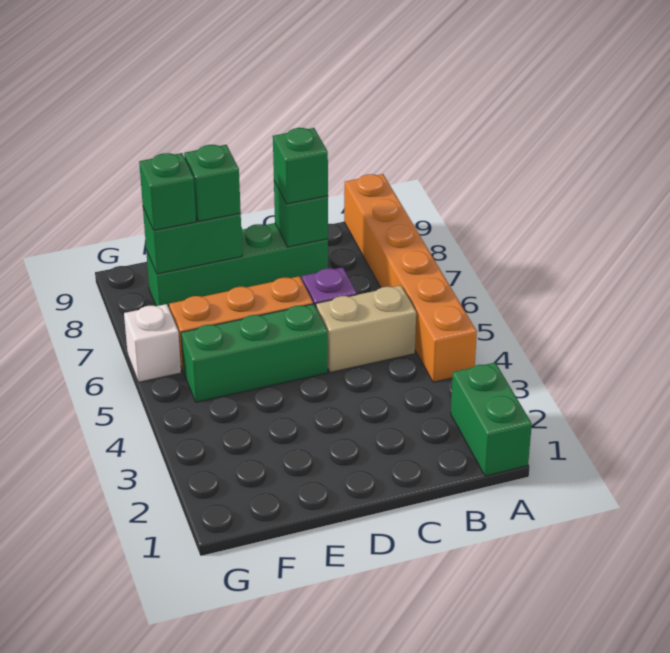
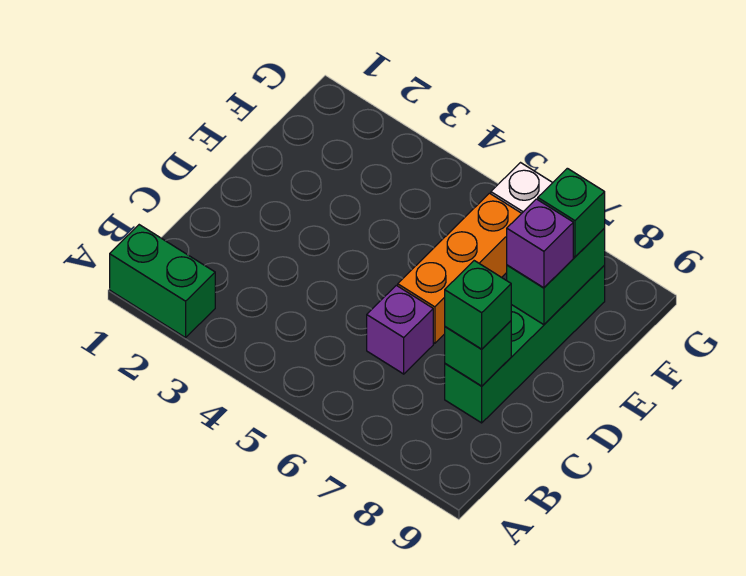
orange 1x6 brick [344,174,477,382] -> none
tan 1x2 brick [316,286,416,372] -> none
green 1x3 brick [181,304,328,402] -> none
green 1x1 brick [184,145,241,222] -> purple 1x1 brick [507,199,573,288]

